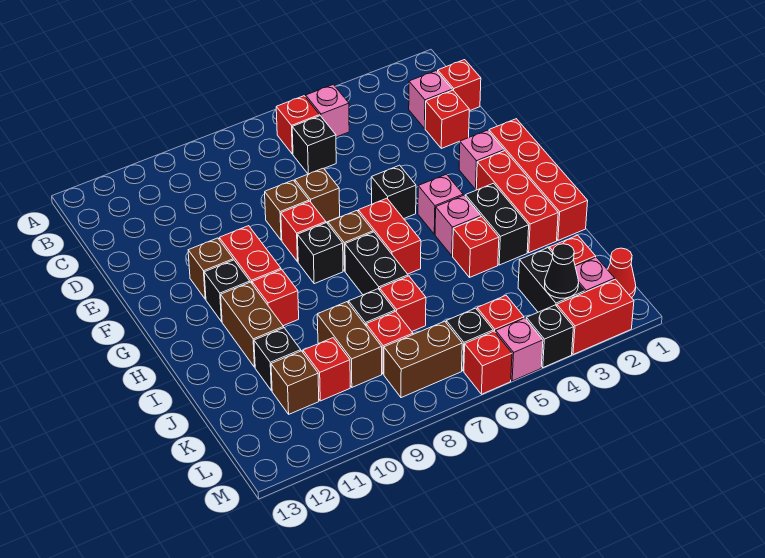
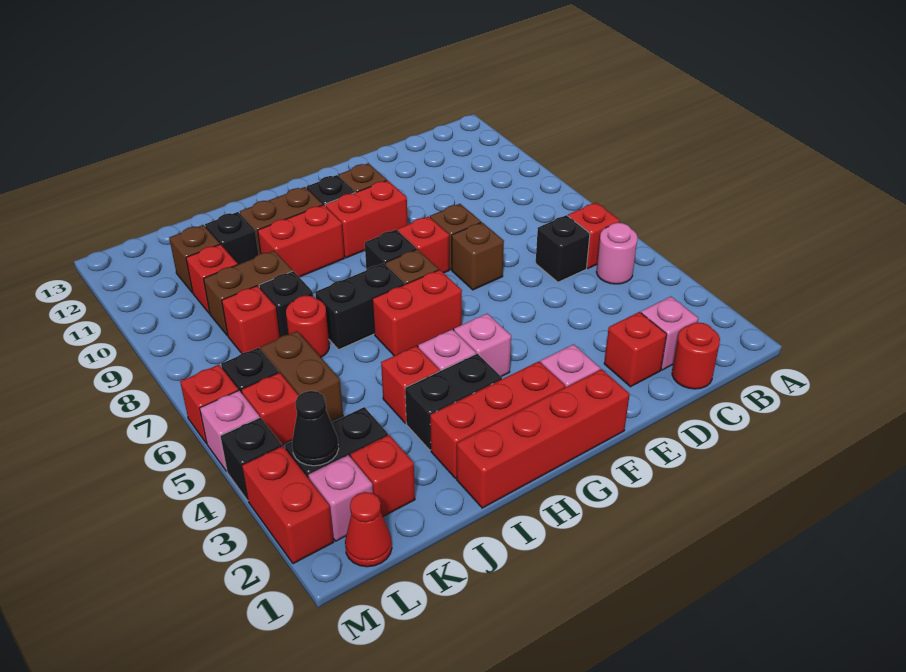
pink 1x1 brick [306,84,349,137] -> pink 1x1 round brick [596,223,638,284]
red 1x1 brick [438,60,481,111] -> red 1x1 round brick [672,322,720,389]
black 1x1 brick [371,165,416,219] -> none
red 1x1 brick [252,270,299,326] -> red 1x2 brick [258,205,345,277]
red 1x1 brick [380,276,426,331] -> red 1x1 round brick [286,295,329,357]
brown 1x2 brick [384,321,462,398] -> brown 1x2 brick moved to [261,331,343,422]

